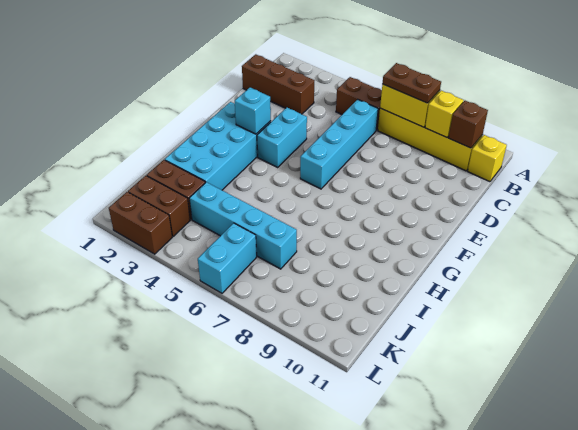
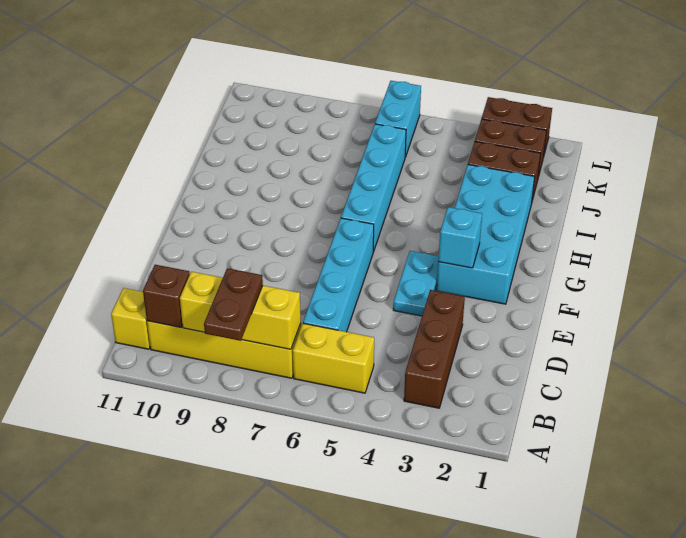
brown 1x2 brick [336,77,382,130] -> yellow 1x2 brick [293,323,374,393]
brown 1x2 plate [382,63,441,103] -> brown 1x2 plate turned to [204,268,263,341]
brown 1x3 brick [242,54,314,114] -> brown 1x3 brick turned to [404,290,465,408]
cyan 1x2 brick [257,108,307,167] -> cyan 1x2 plate [393,251,439,316]
cyan 1x4 brick [189,182,297,269] -> cyan 1x4 brick turned to [341,124,406,252]

